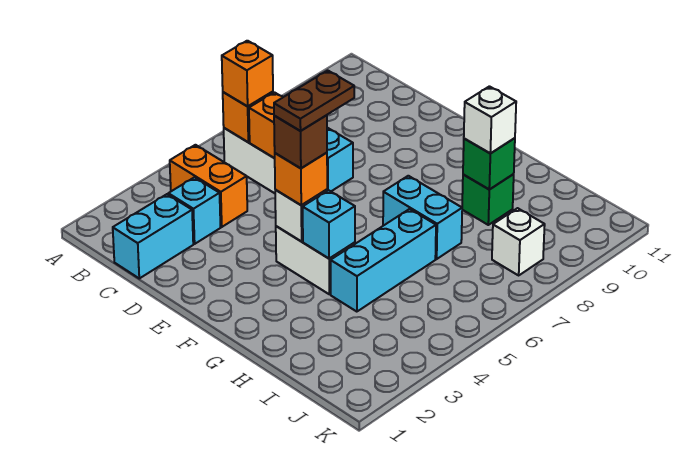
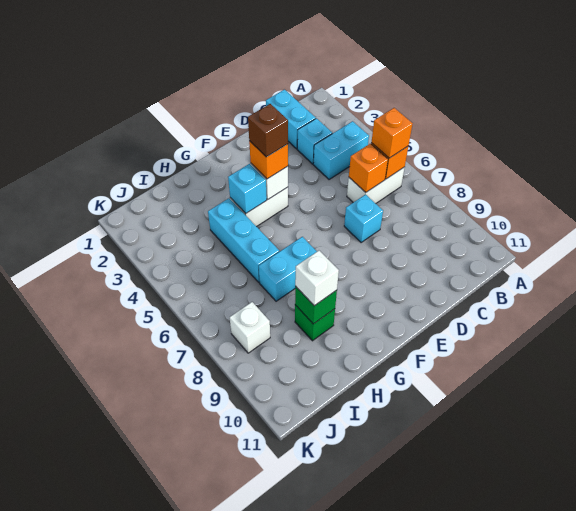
orange 1x2 brick [170,145,247,227] -> cyan 1x2 brick [313,121,369,180]
brown 1x2 plate [274,71,354,131] -> none

